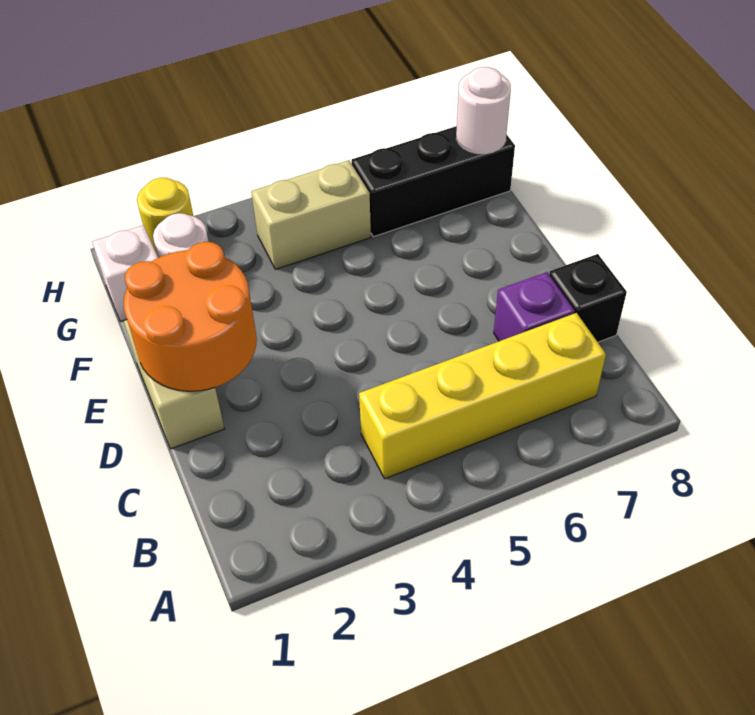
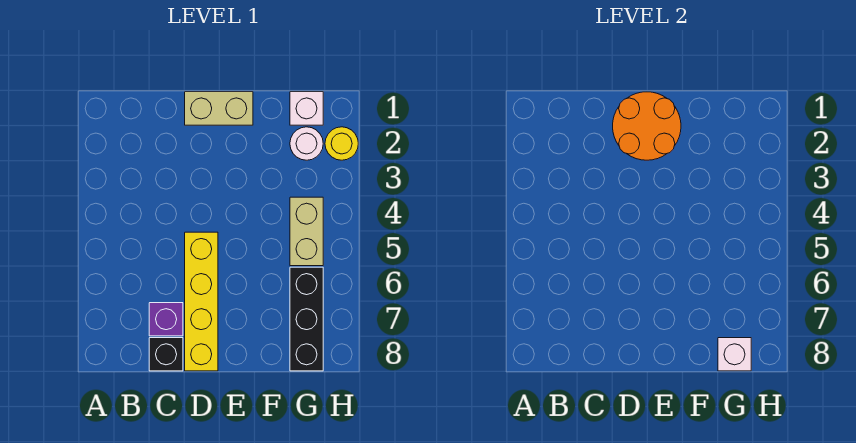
yellow 1x4 brick [359,313,606,479] -> yellow 1x4 brick moved to [185,232,218,371]
white 1x1 round brick [456,67,511,154] -> white 1x1 brick [718,338,751,371]

